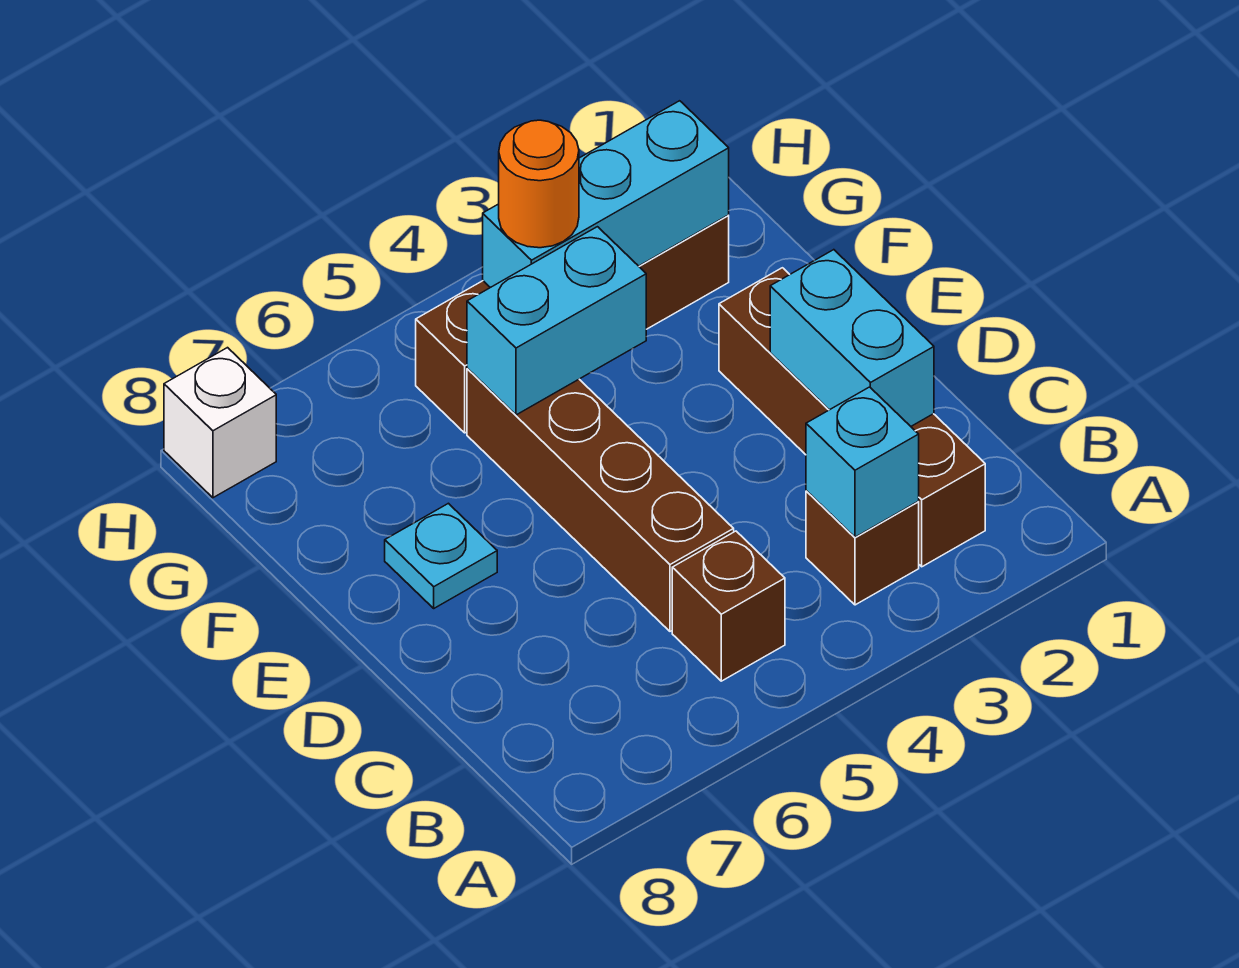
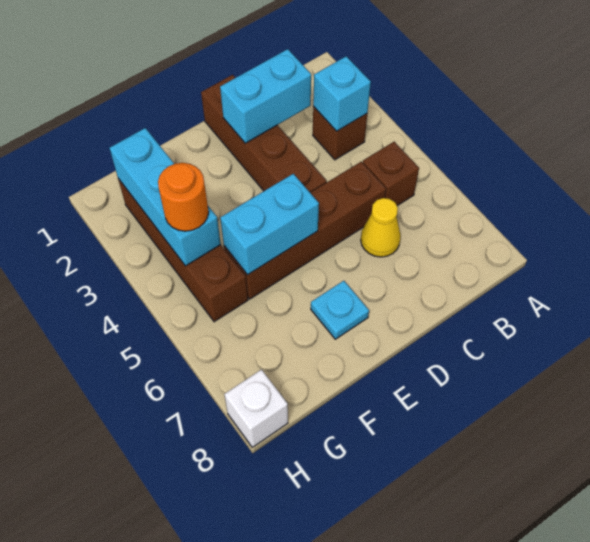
brown 1x4 brick [719,268,985,567] -> brown 1x4 brick turned to [201,75,327,192]
none -> yellow 1x1 cone [361,198,401,257]
cyan 1x2 brick [467,227,646,415] -> cyan 1x2 brick turned to [220,174,319,275]

